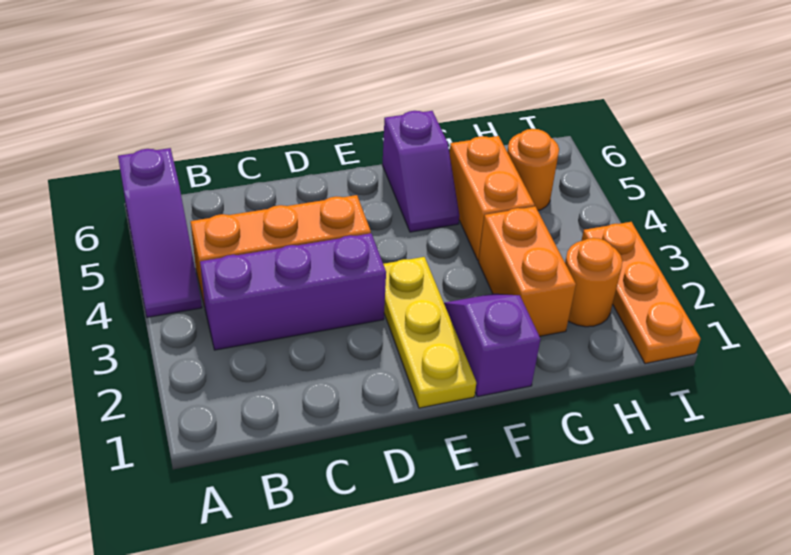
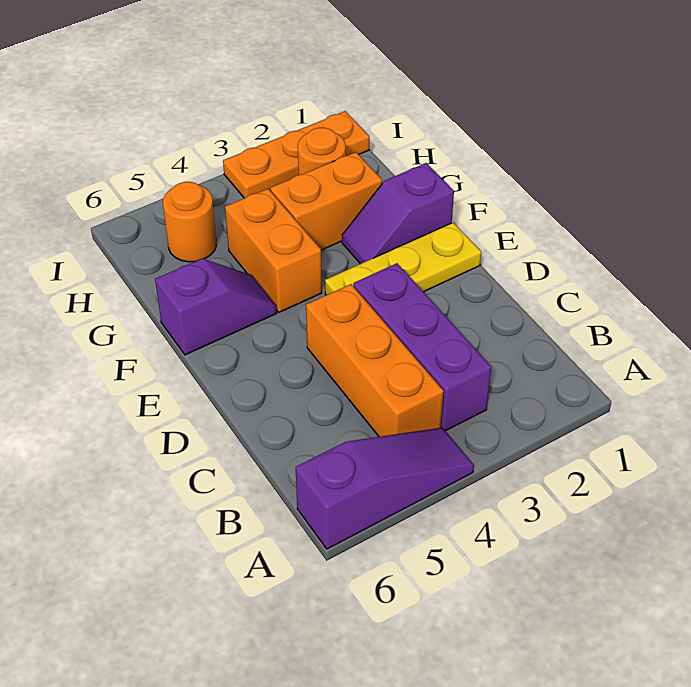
orange 1x2 brick [449,136,534,260] -> orange 1x2 brick turned to [225,189,322,312]

